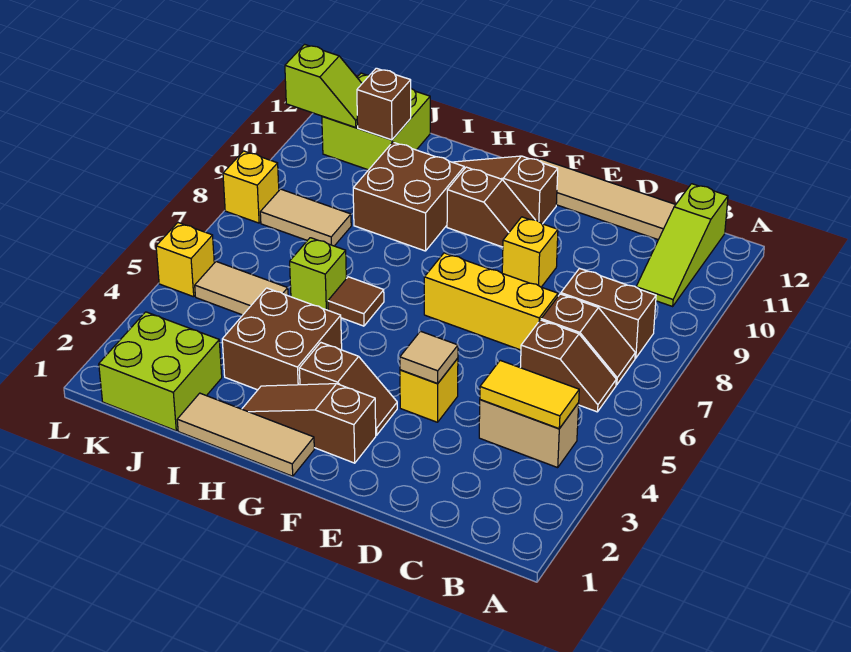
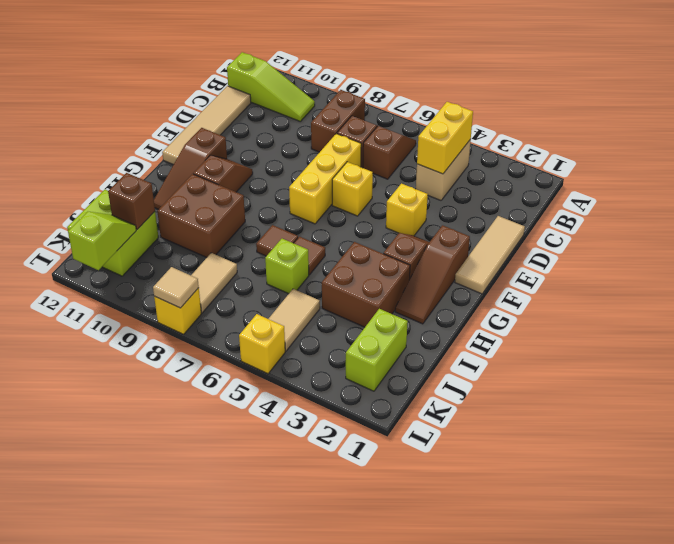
yellow 1x2 tile [480,360,579,429] -> yellow 1x2 brick [417,102,473,174]
tan 1x1 tile [400,331,458,384] -> tan 1x1 tile moved to [153,267,199,308]
yellow 1x1 brick [502,217,558,287] -> yellow 1x1 brick moved to [332,162,373,216]
tan 1x3 tile [177,393,314,476] -> tan 1x3 tile moved to [455,216,525,294]
none -> brown 1x1 tile [256,225,298,256]
lime 2x2 brick [99,312,222,431] -> lime 1x2 brick [346,309,408,391]

